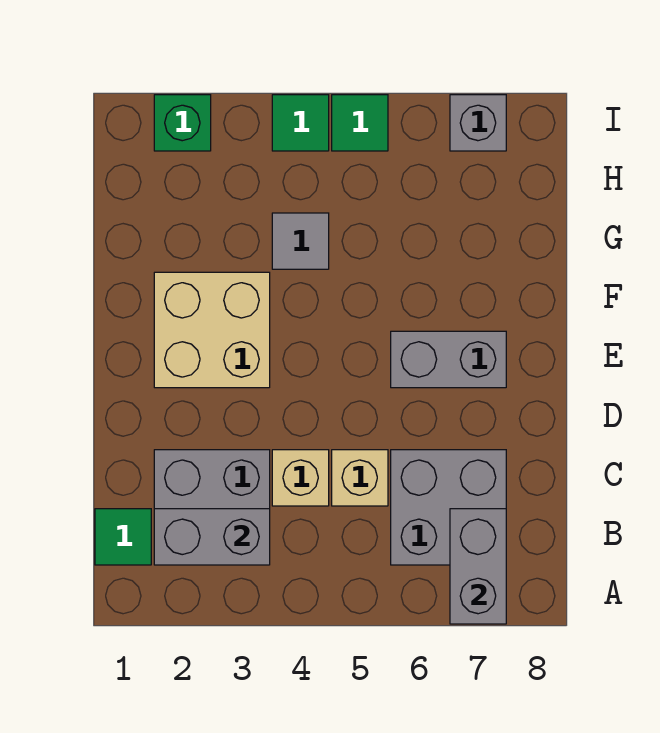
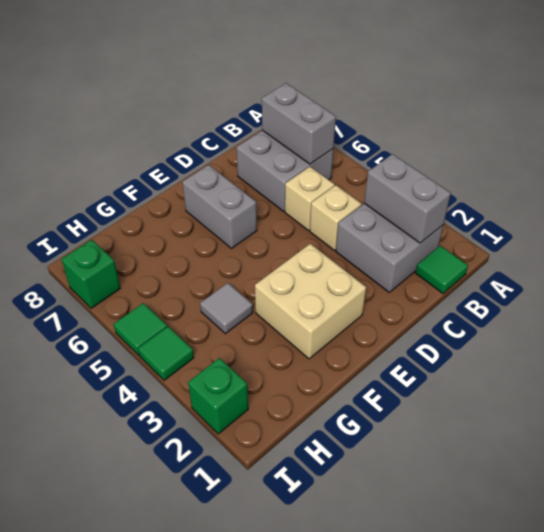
grey 1x2 brick [450,509,506,624] -> grey 1x2 brick turned to [262,83,336,164]
grey 1x1 brick [450,95,506,151] -> green 1x1 brick [61,240,120,308]

